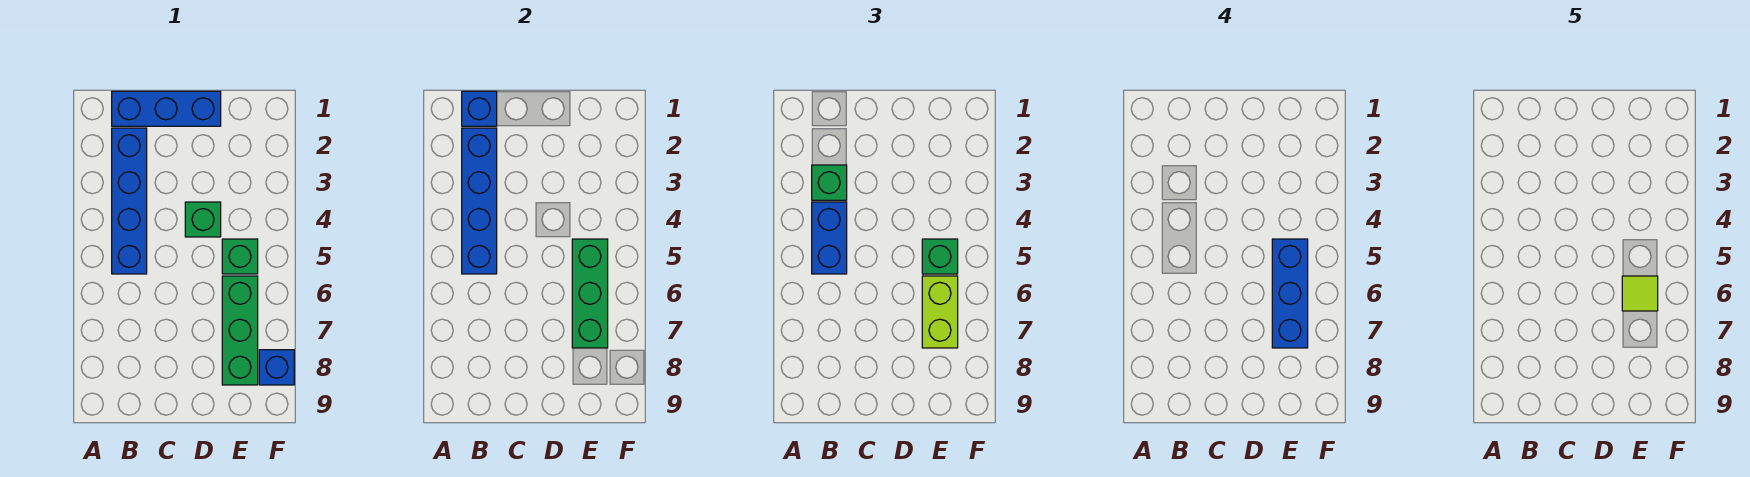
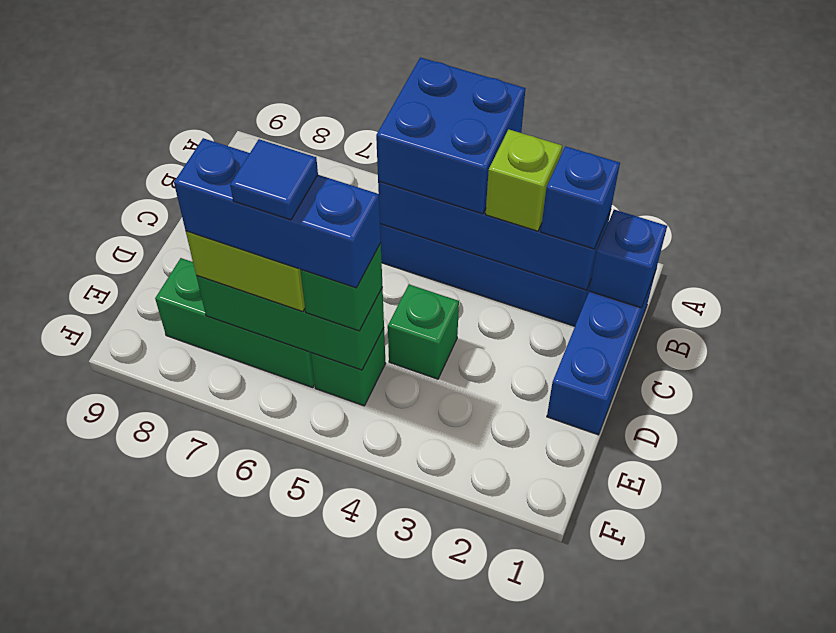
green 1x1 brick [812,165,847,200] -> lime 1x1 brick [486,129,562,231]
blue 1x2 brick [812,202,847,274] -> blue 2x2 brick [376,57,526,214]
lime 1x1 tile [1622,276,1658,311] -> blue 1x1 tile [230,139,318,220]
blue 1x1 brick [259,350,294,385] -> blue 1x1 brick moved to [541,146,620,249]

